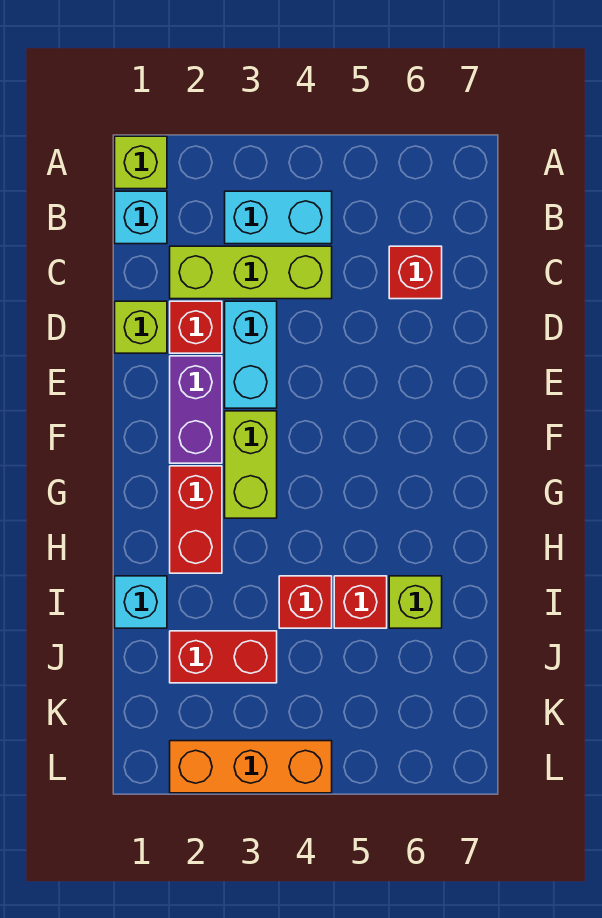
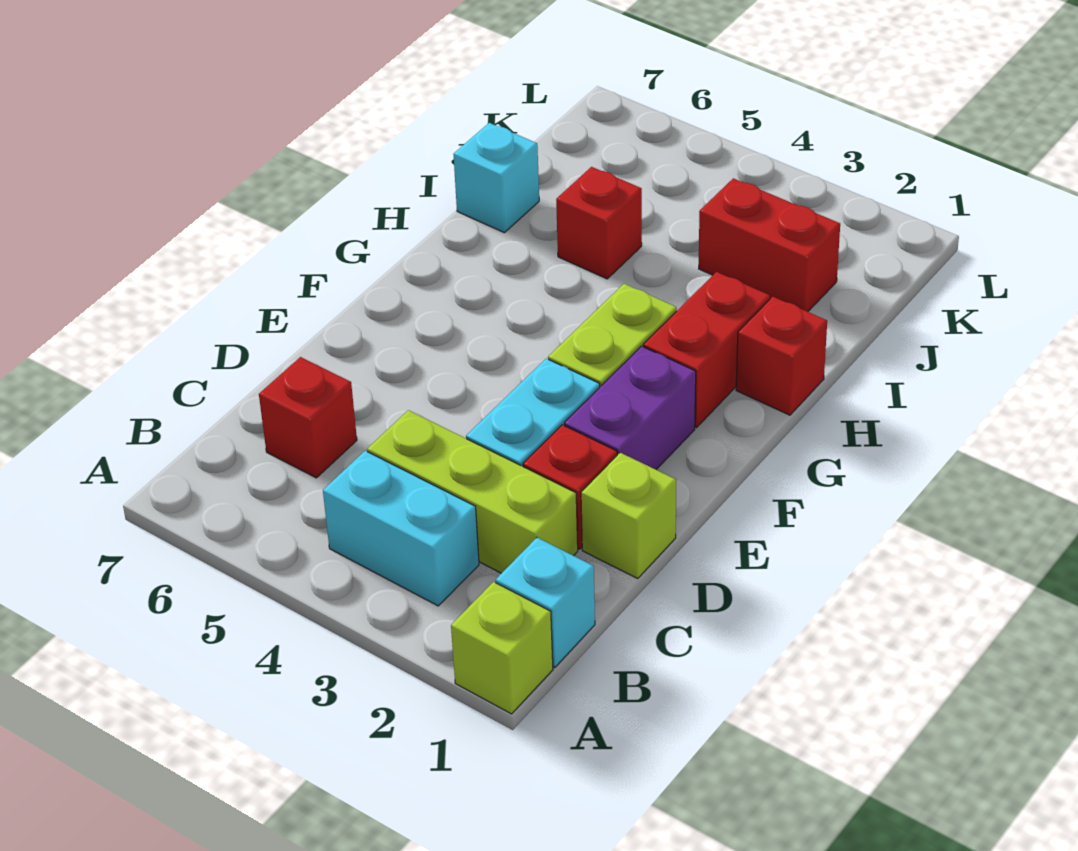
cyan 1x1 brick [115,576,167,628] -> cyan 1x1 brick moved to [453,123,539,233]
red 1x1 brick [279,576,332,628] -> red 1x1 brick moved to [736,297,827,415]
lime 1x1 brick [389,576,442,628] -> none
orange 1x3 brick [170,741,332,793] -> none

